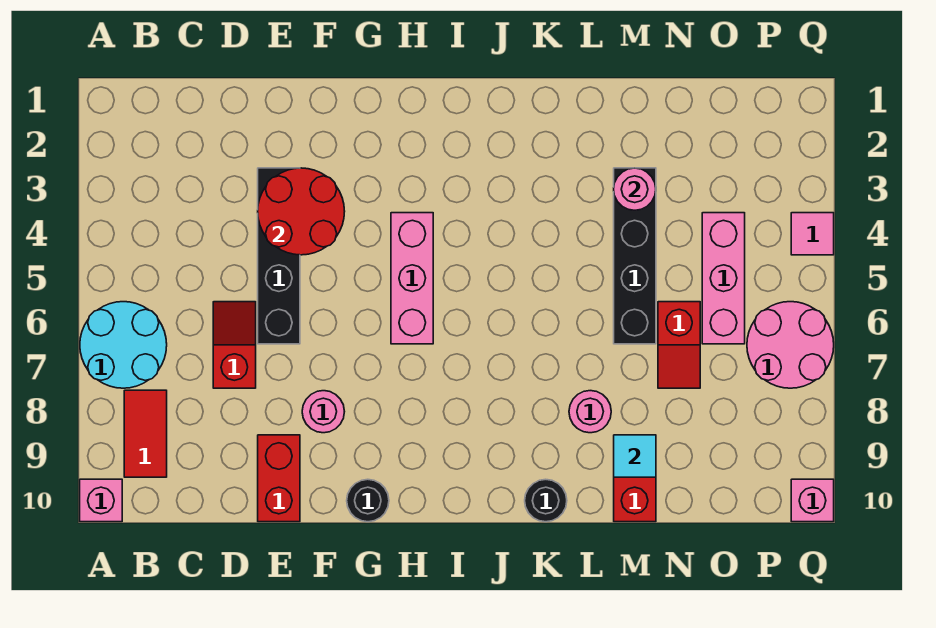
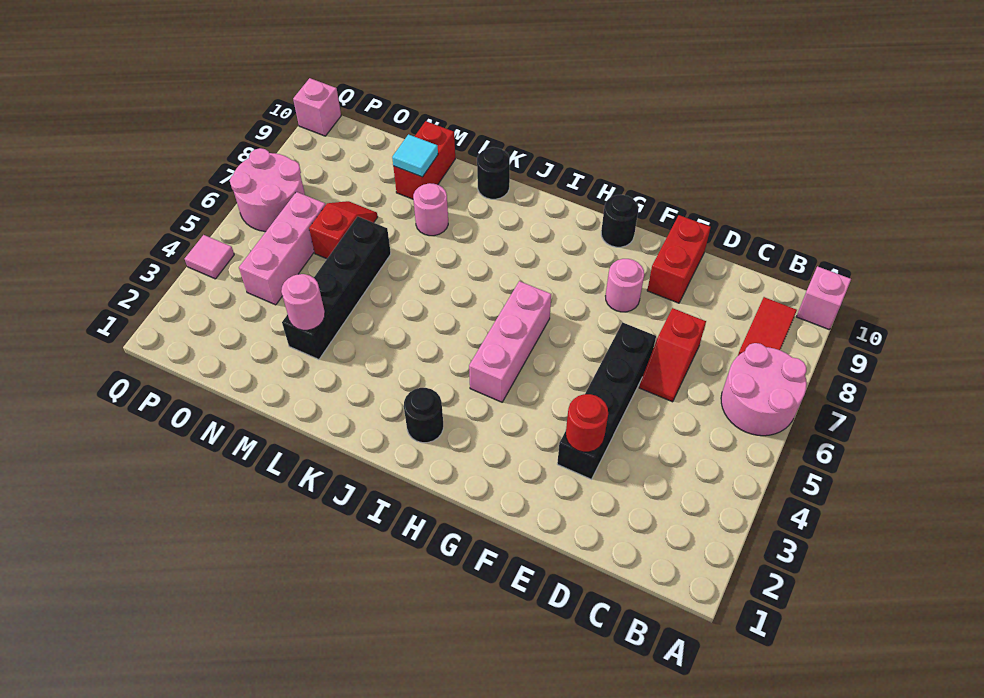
cyan 2x2 round brick [80,302,167,388] -> pink 2x2 round brick [721,343,807,436]
red 2x2 round brick [258,168,345,255] -> red 1x1 round brick [566,394,608,452]
none -> black 1x1 round brick [404,388,443,443]

